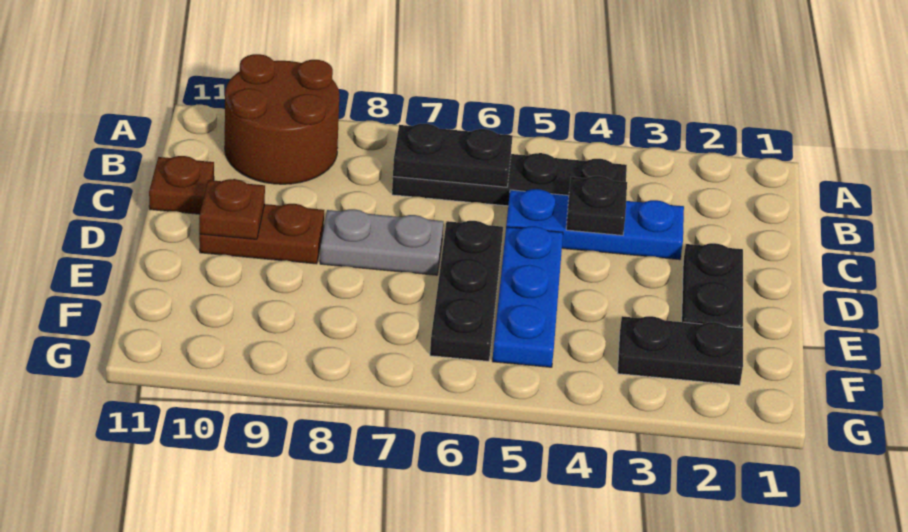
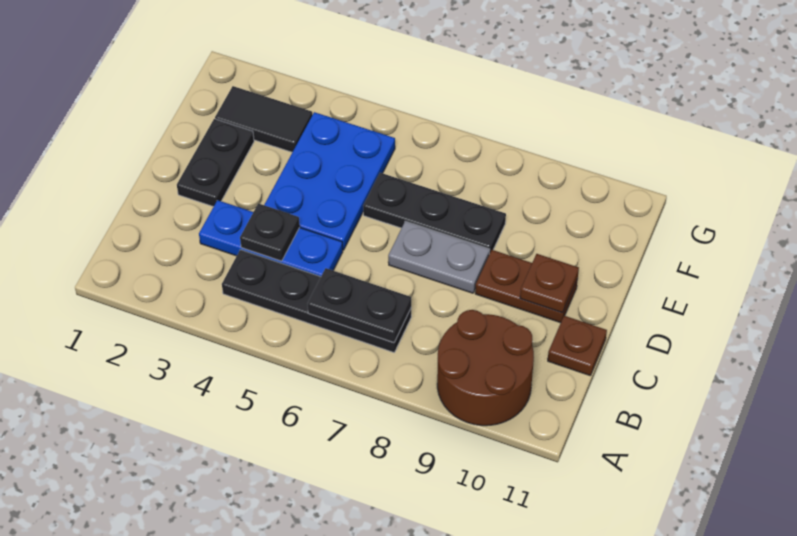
blue 1x3 plate [492,226,563,367] -> blue 2x3 plate [264,112,395,250]
black 1x3 plate [430,221,503,361] -> black 1x3 plate turned to [363,173,506,254]
black 1x2 plate [618,316,743,385] -> black 1x2 tile [215,86,312,152]

